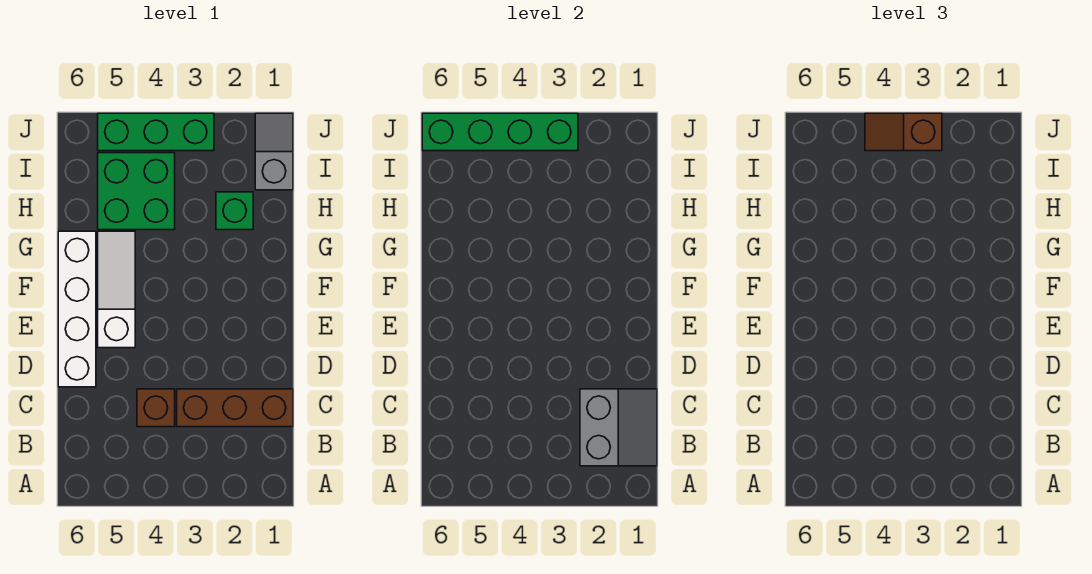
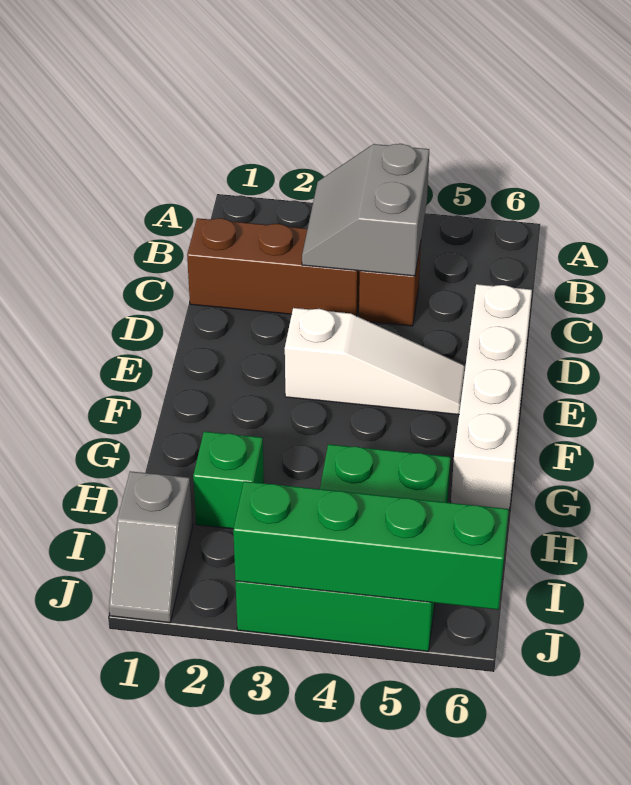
grey 2x2 slope [580,389,657,466] -> grey 2x2 slope moved to [302,144,429,276]
white 1x3 slope [98,231,135,348] -> white 1x3 slope turned to [285,308,465,415]
brown 1x2 slope [865,113,942,151] -> none

